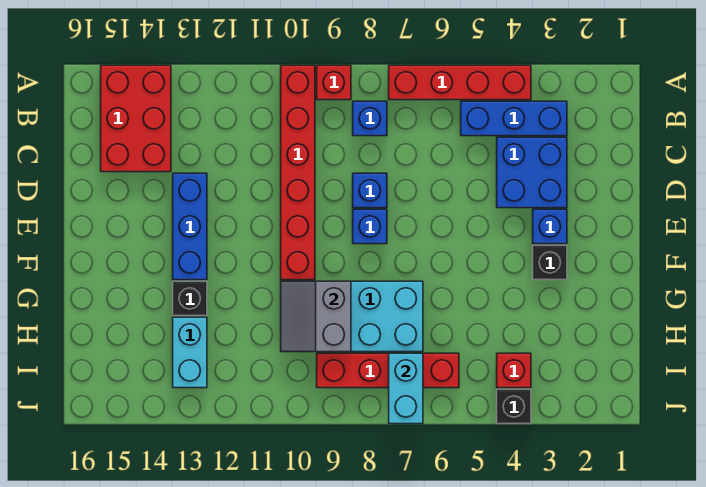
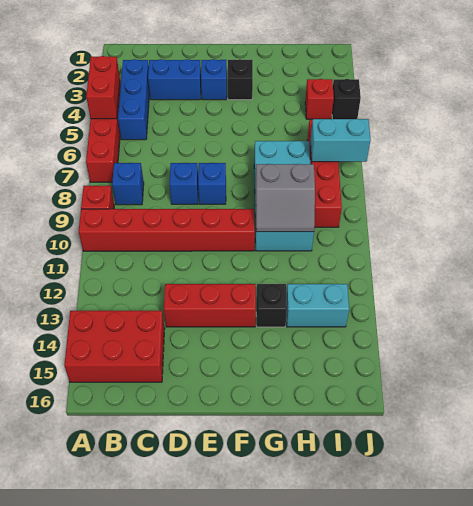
none -> red 1x2 brick [86,56,120,119]
blue 2x2 brick [497,137,567,208] -> blue 1x2 brick [148,59,201,100]
blue 1x3 brick [173,173,207,280] -> red 1x3 brick [164,284,256,327]

